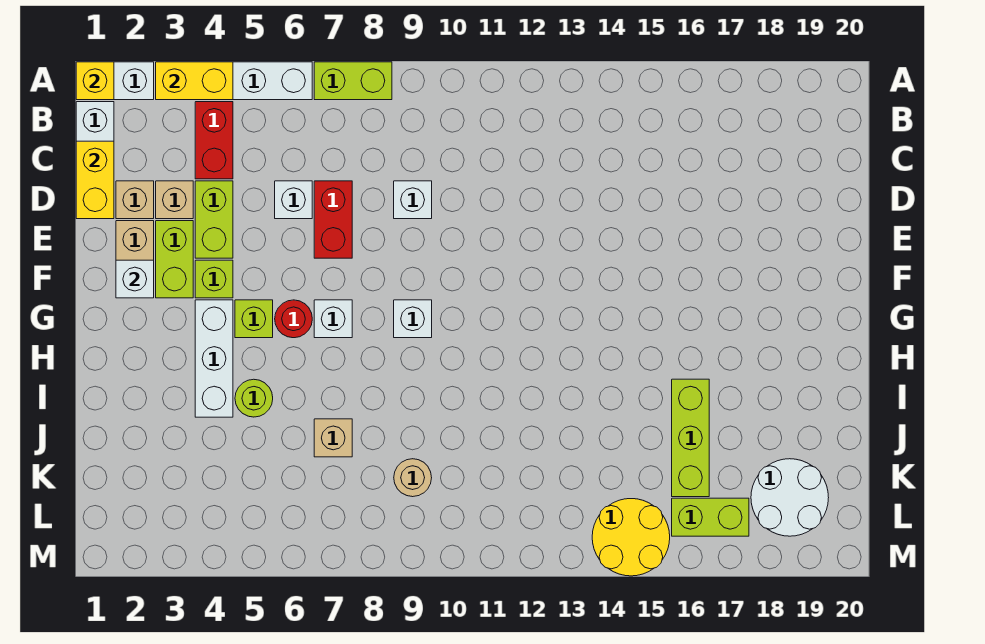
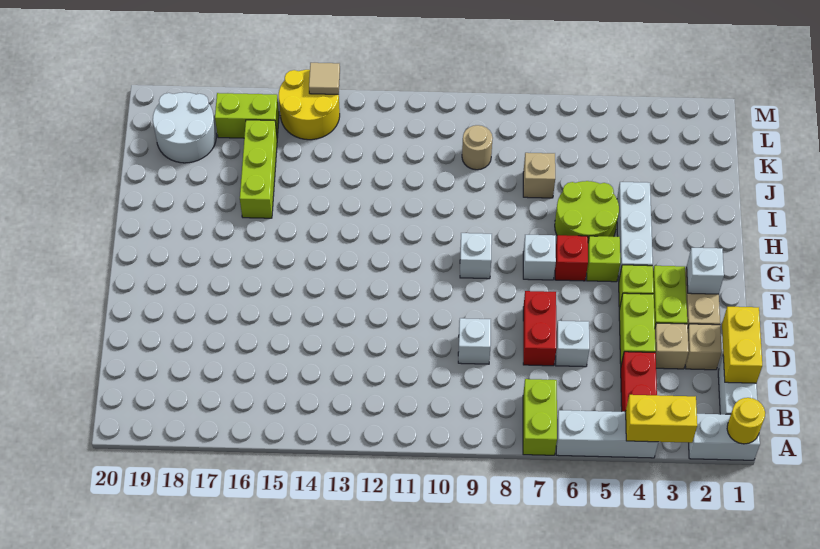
yellow 1x1 brick [76,62,114,100] -> yellow 1x1 round brick [727,398,765,444]
lime 1x2 brick [314,62,392,100] -> lime 1x2 brick turned to [523,379,557,455]
red 1x1 round brick [275,300,312,338] -> red 1x1 brick [555,235,588,281]
lime 1x1 round brick [235,379,273,417] -> lime 2x2 round brick [555,181,619,241]
none -> tan 1x1 tile [309,63,340,94]

